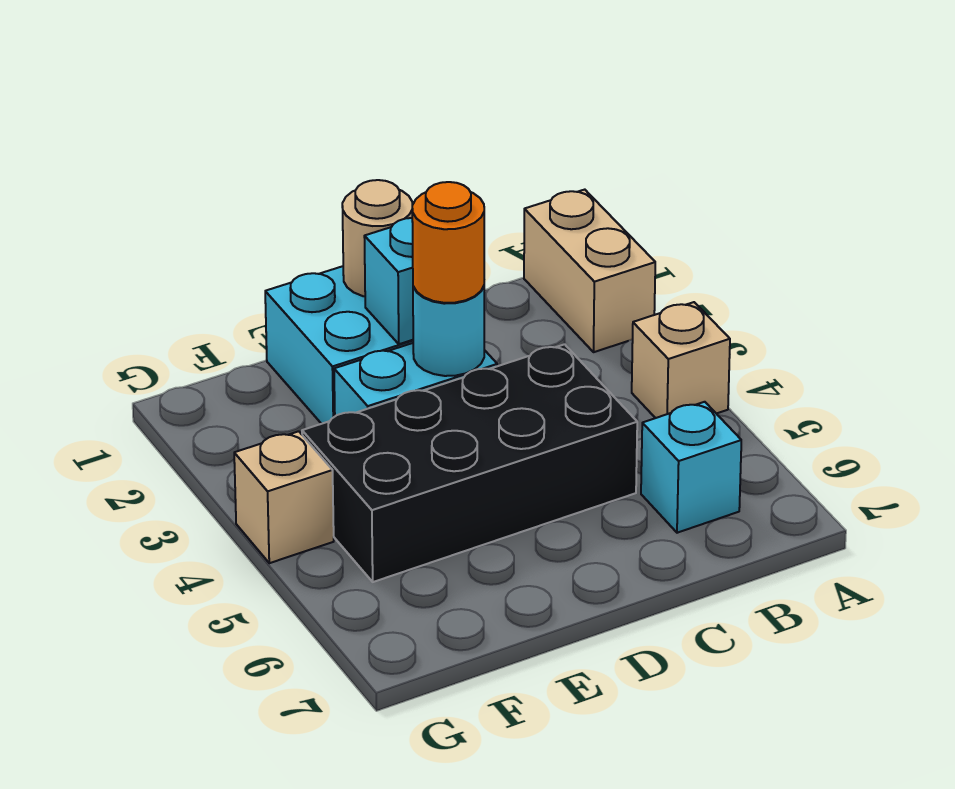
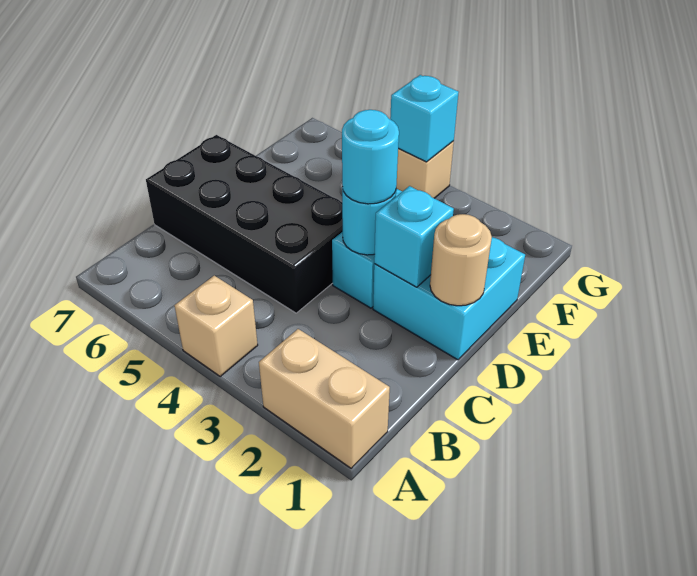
cyan 1x1 brick [641,402,741,533] -> cyan 1x1 brick moved to [390,75,459,162]
black 2x4 brick [302,344,637,582] -> black 2x4 brick turned to [146,135,343,313]
orange 1x1 round brick [412,182,484,303] -> cyan 1x1 round brick [342,110,399,204]

